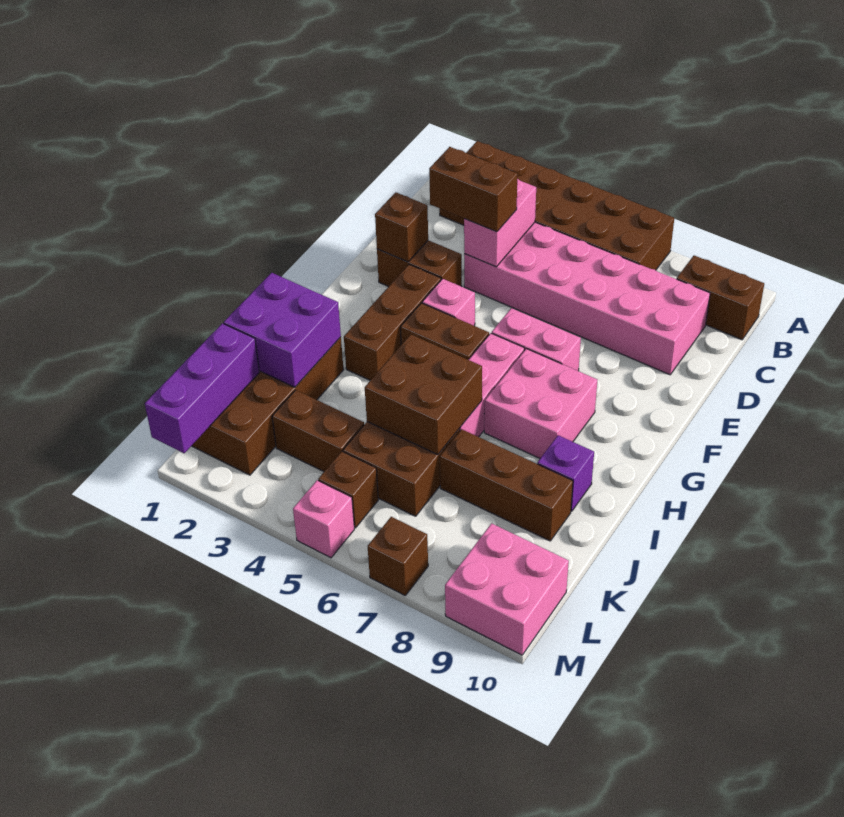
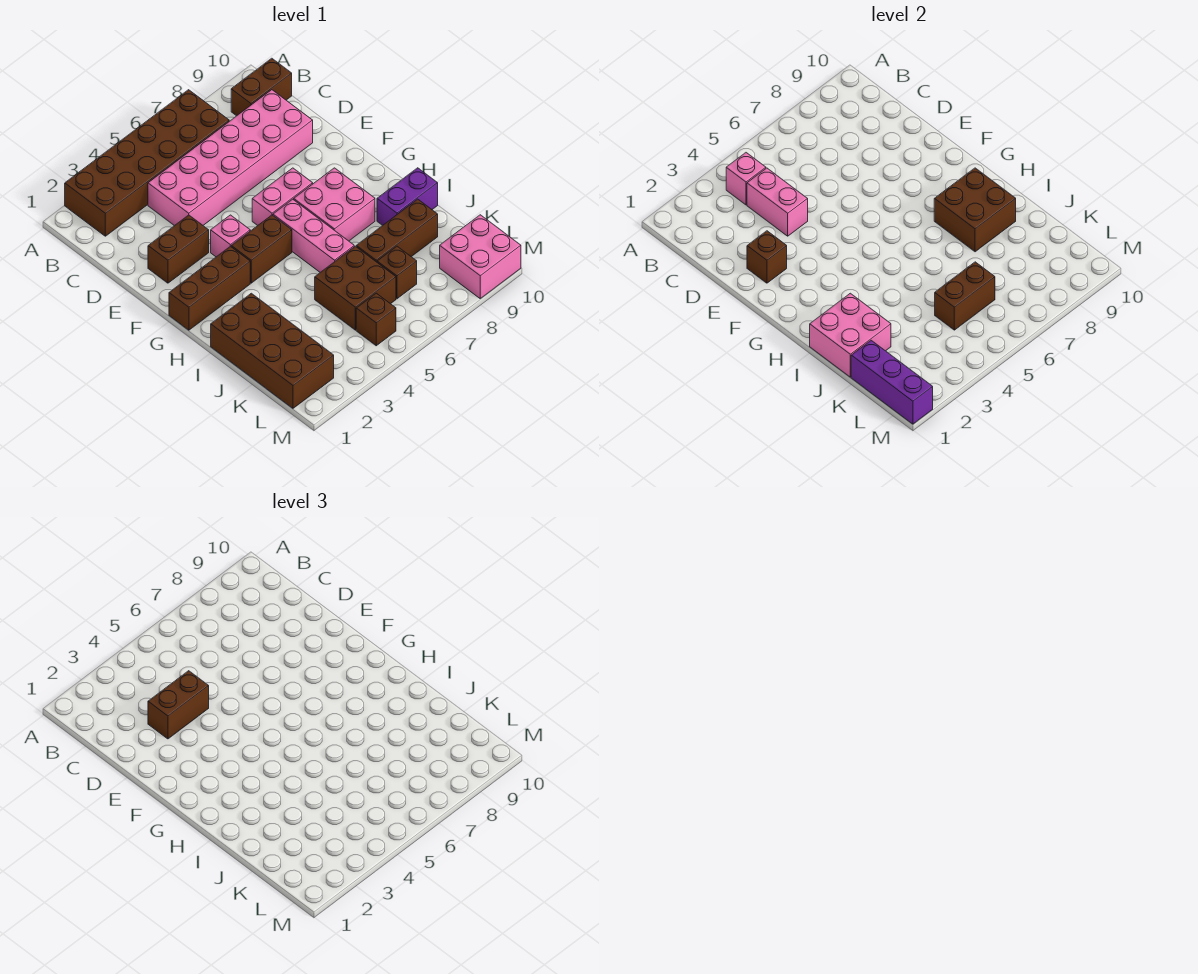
brown 1x3 brick [344,264,441,380] -> brown 1x3 brick turned to [169,246,250,330]
purple 2x2 brick [224,273,341,387] -> pink 2x2 brick [810,293,891,377]
brown 2x2 brick [365,334,482,455] -> brown 2x2 brick moved to [934,168,1016,252]
purple 1x1 brick [537,435,594,511] -> purple 1x2 brick [377,168,438,225]
brown 1x2 brick [272,390,364,471] -> brown 1x2 brick moved to [935,262,995,330]
pink 1x1 brick [293,480,354,558] -> pink 1x1 brick moved to [726,153,766,205]
brown 1x1 brick [368,517,428,595] -> brown 1x1 brick moved to [377,246,417,299]

